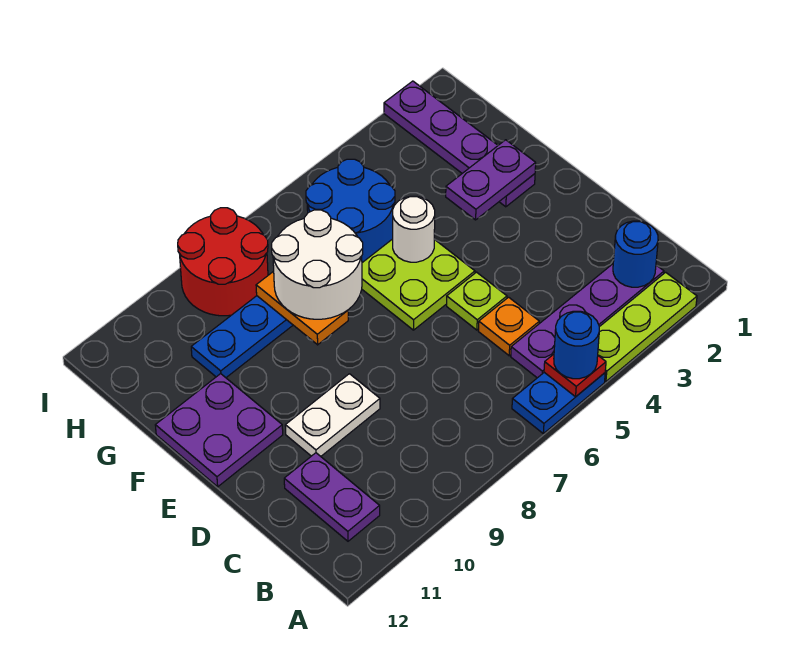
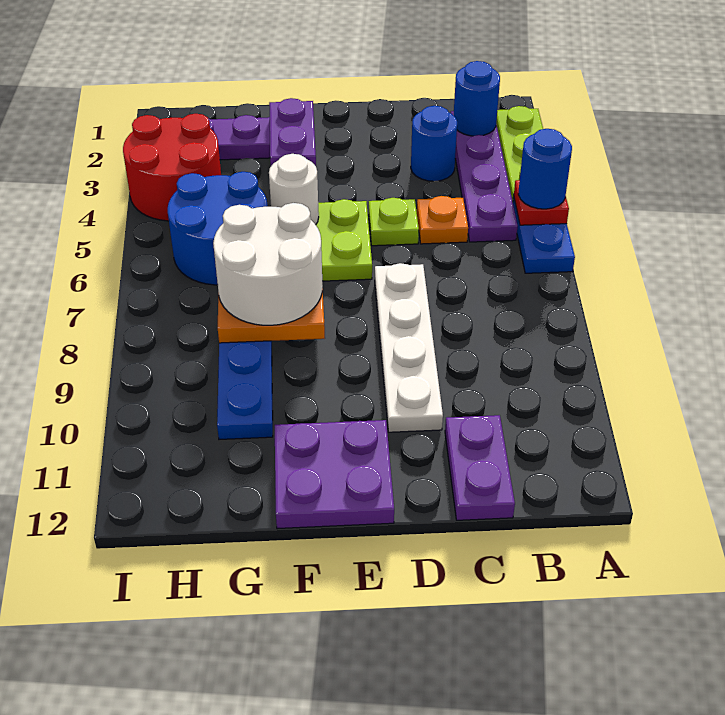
purple 1x2 plate [284,453,380,541] -> purple 1x2 plate turned to [445,415,515,520]
none -> blue 1x1 round brick [411,106,457,181]
white 1x2 plate [285,374,380,456] -> white 1x4 plate [375,263,443,432]
red 2x2 round brick [178,208,268,316] -> red 2x2 round brick moved to [123,114,221,221]

